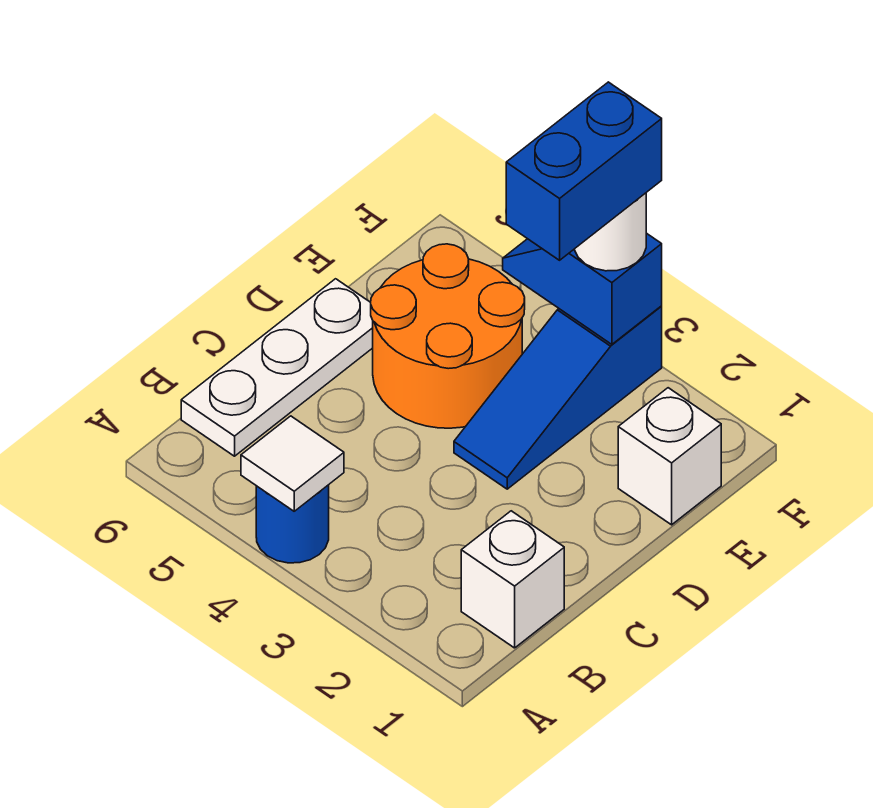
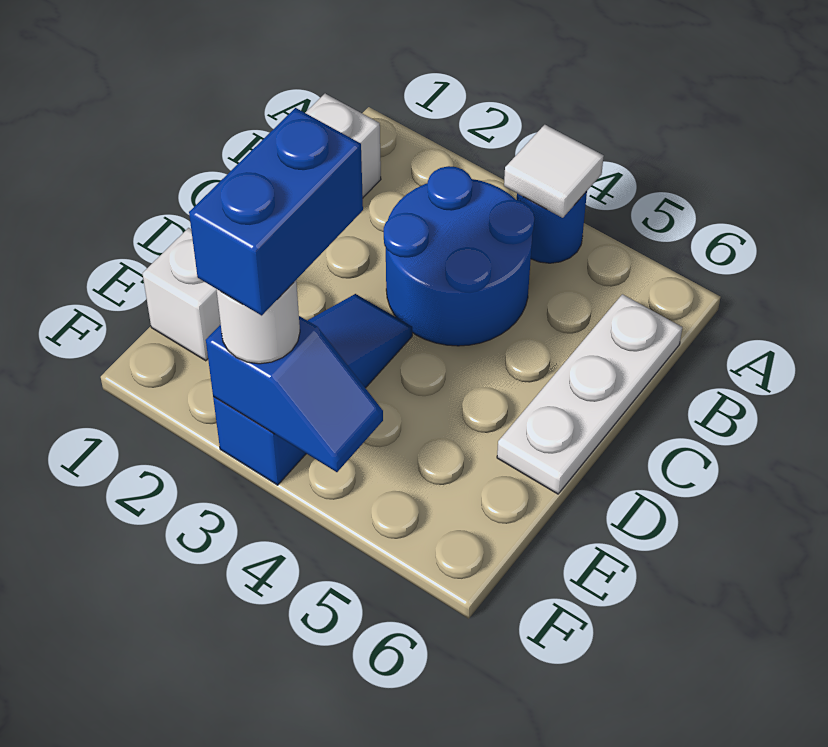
none -> blue 2x2 round brick [384,166,534,346]
orange 2x2 round brick [371,244,525,428] -> none

